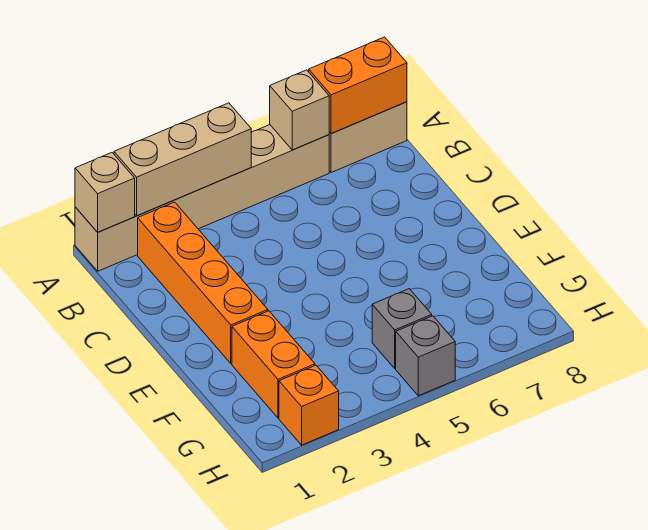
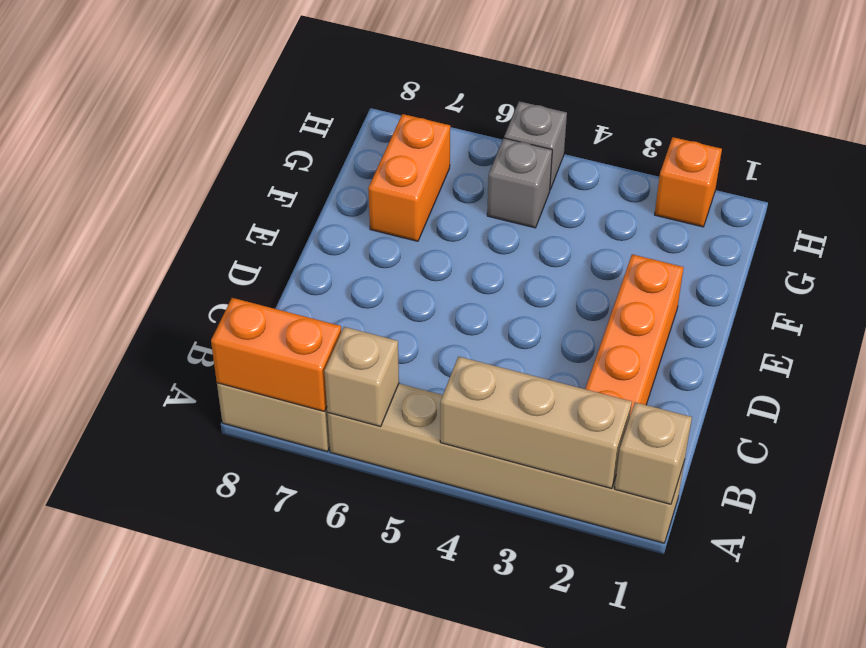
orange 1x2 brick [232,311,315,418] -> orange 1x2 brick moved to [368,114,450,241]

